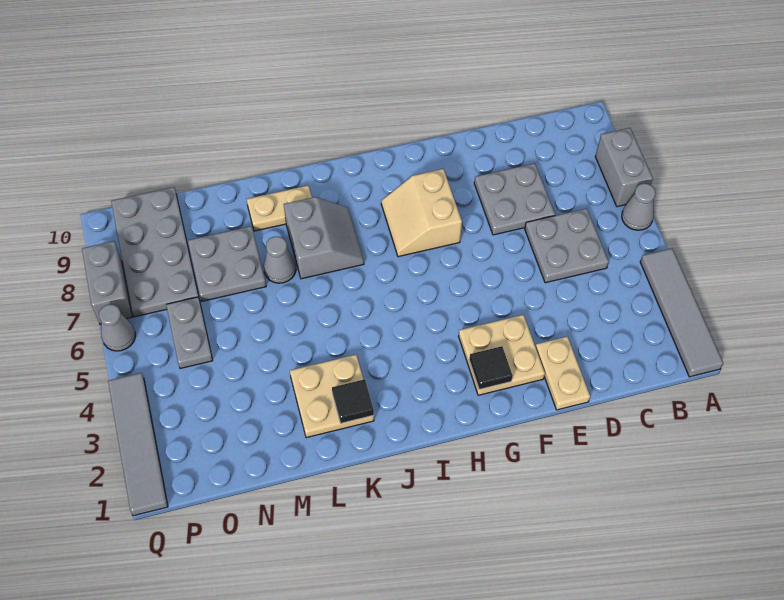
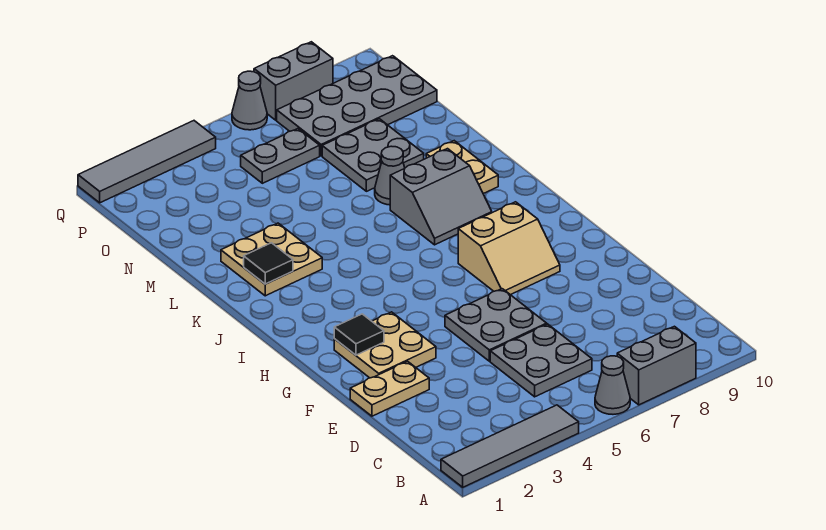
grey 2x2 plate [474,163,555,235] -> grey 2x2 plate moved to [445,289,547,361]
tan 2x2 slope [381,169,462,257] -> tan 2x2 slope turned to [458,202,560,295]

